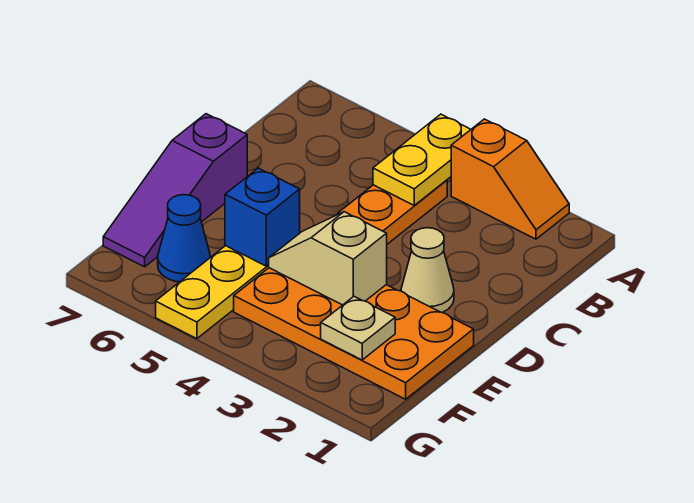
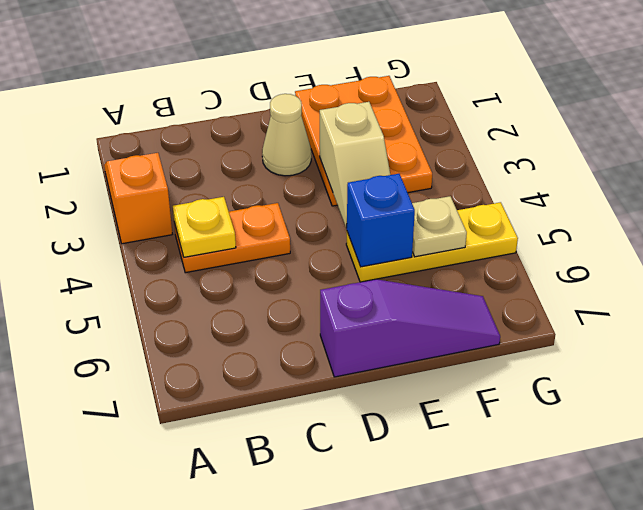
yellow 1x2 plate [373,114,471,206] -> yellow 1x1 plate [173,197,236,257]
orange 2x4 plate [234,268,474,399] -> orange 2x3 plate [295,76,432,206]
tan 1x1 plate [321,296,395,360] -> tan 1x1 plate moved to [412,196,467,257]
blue 1x1 cone [158,195,210,282] -> none

